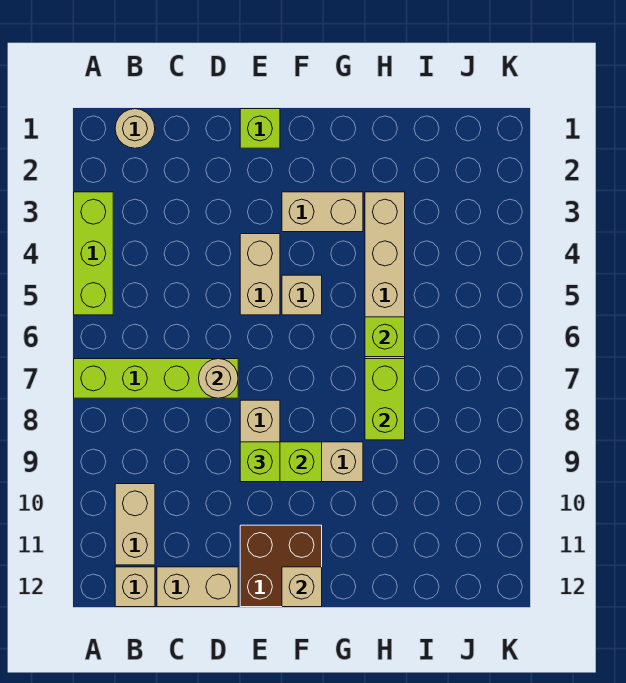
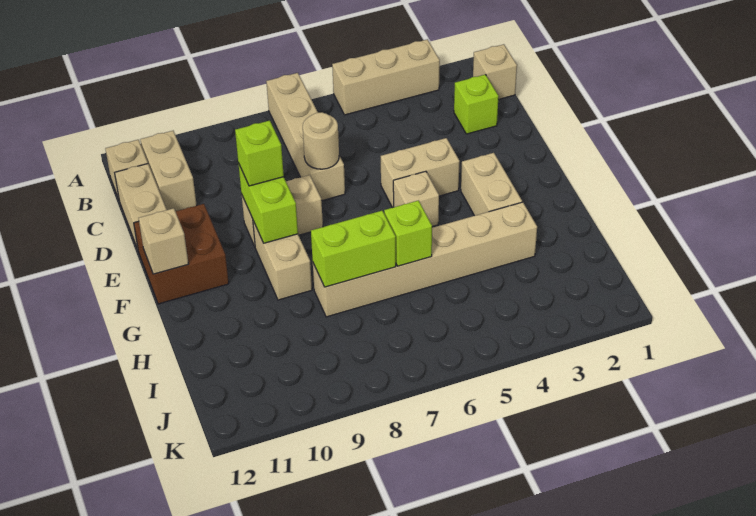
lime 1x3 brick [74,192,113,315] -> tan 1x3 brick [332,39,440,115]
lime 1x4 brick [74,359,238,398] -> tan 1x4 brick [266,73,345,201]
tan 1x1 round brick [115,109,155,148] -> tan 1x1 brick [473,44,517,100]
tan 1x2 brick [115,484,155,565] -> tan 1x2 brick turned to [140,131,197,211]
lime 1x1 brick [240,109,280,148] -> lime 1x1 brick moved to [454,75,498,134]

